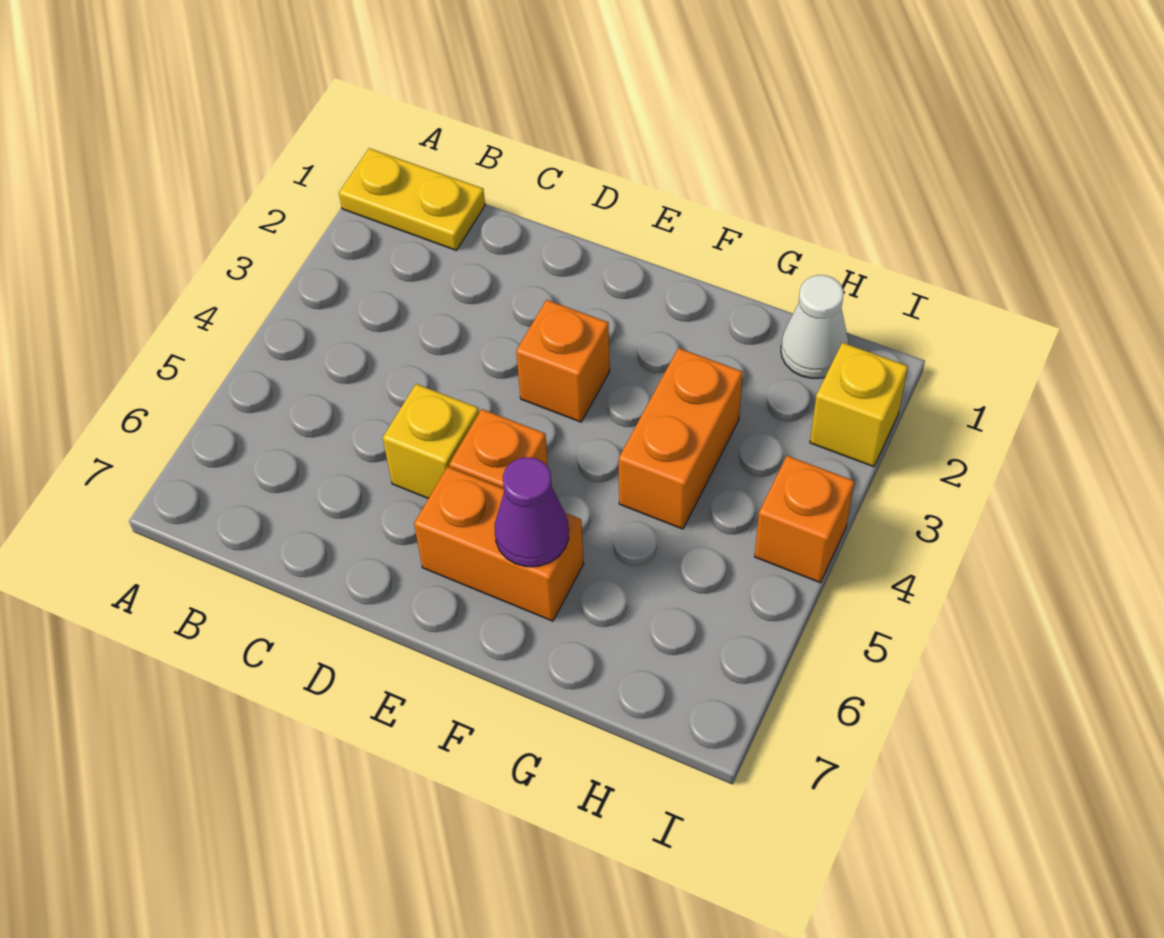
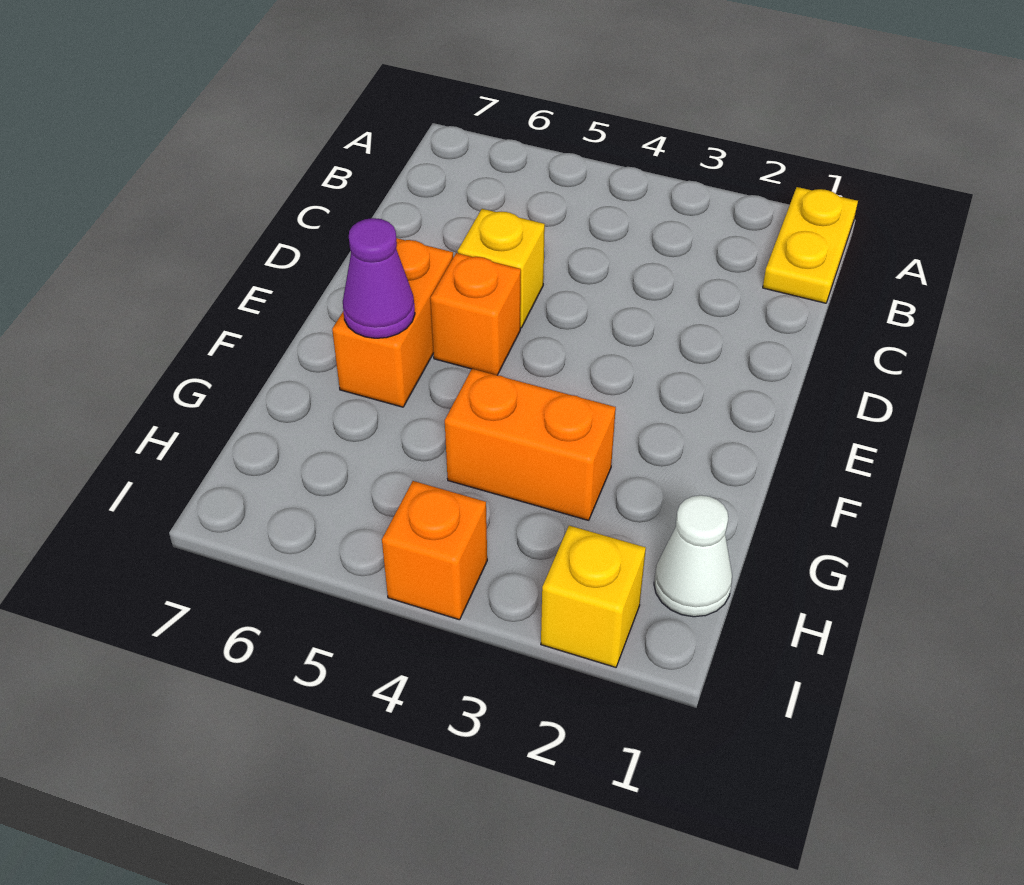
orange 1x1 brick [516,300,610,422] -> none

